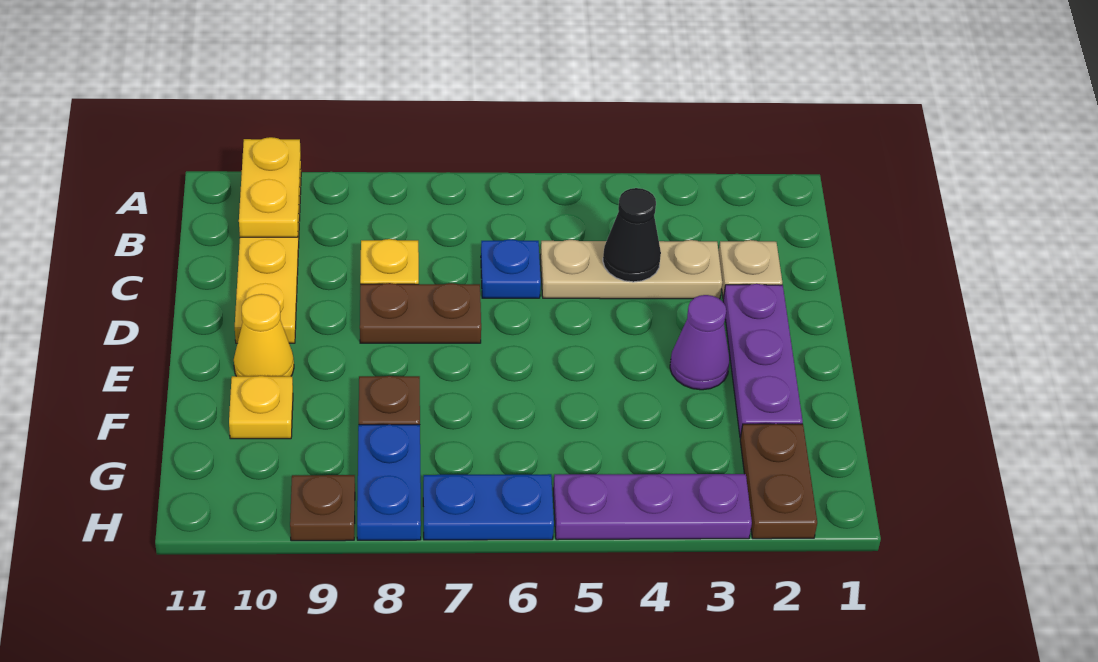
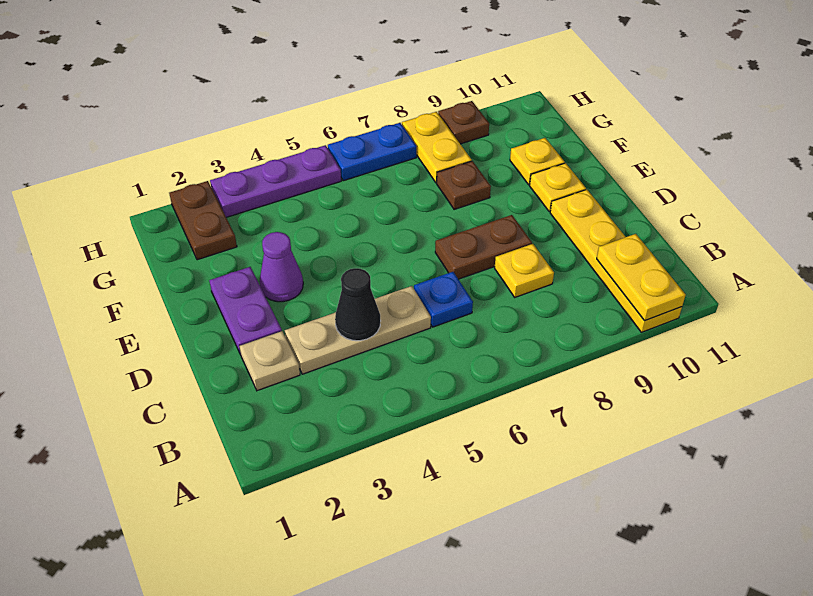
purple 1x3 plate [723,284,803,438] -> purple 1x2 plate [209,267,282,355]
yellow 1x1 cone [234,294,294,376] -> yellow 1x1 plate [530,163,586,212]
blue 1x2 plate [357,425,421,540] -> yellow 1x2 plate [402,112,472,183]

